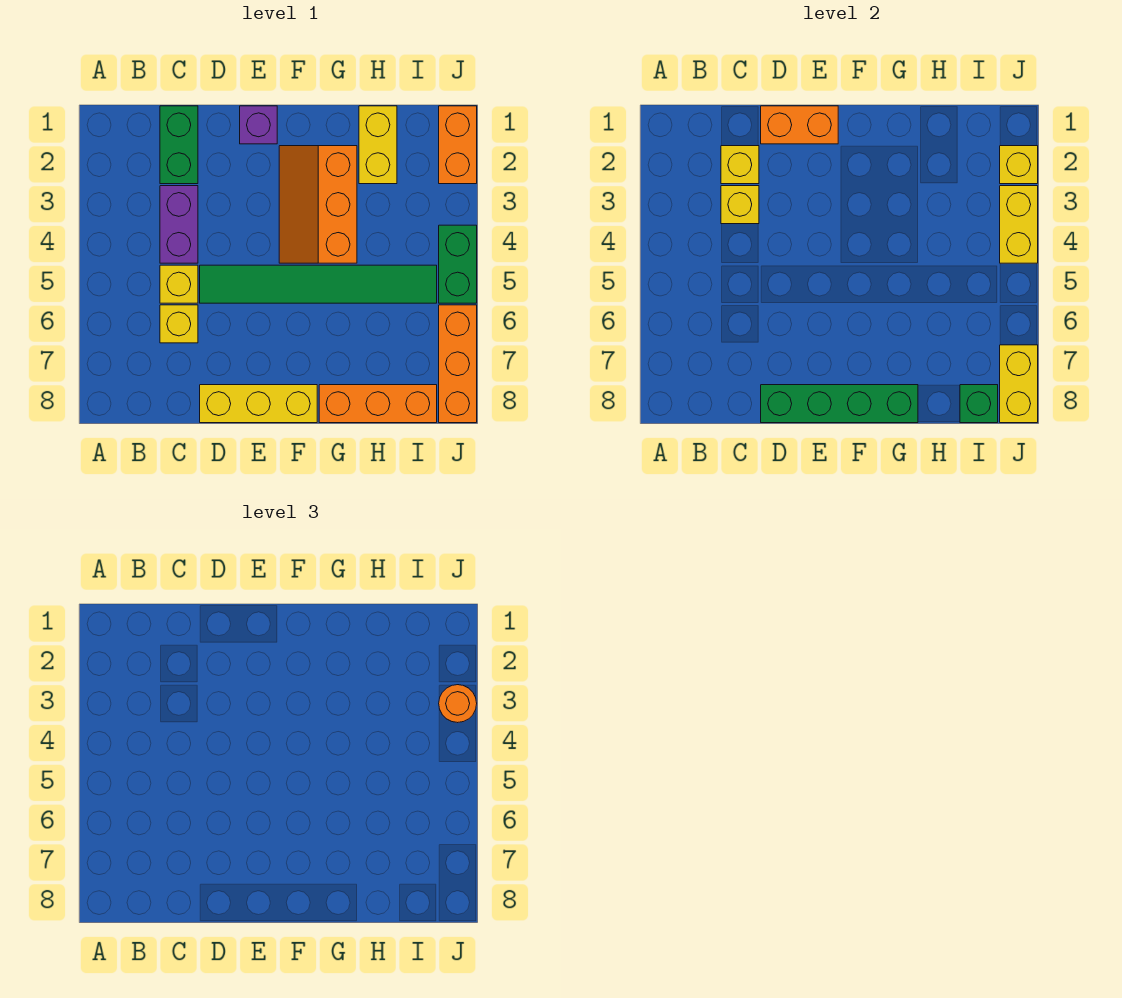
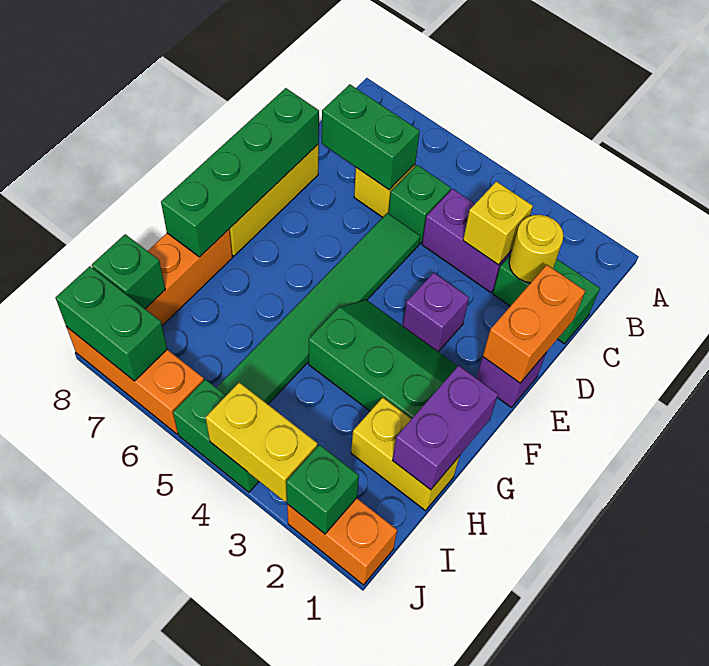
yellow 1x1 brick [721,146,759,184] -> yellow 1x1 round brick [509,215,563,283]
yellow 1x1 brick [160,265,198,303] -> green 1x1 brick [389,165,451,243]
none -> green 1x2 brick [322,84,420,190]
none -> purple 1x1 brick [403,273,469,352]
orange 2x3 slope [279,146,357,263] -> green 2x3 slope [309,300,458,419]
none -> purple 1x2 brick [392,366,498,490]
yellow 1x1 brick [1000,146,1038,184] -> green 1x1 brick [286,445,359,534]
orange 1x1 round brick [439,685,477,723] -> none
yellow 1x2 brick [1000,345,1038,423] -> green 1x2 brick [55,266,167,381]

